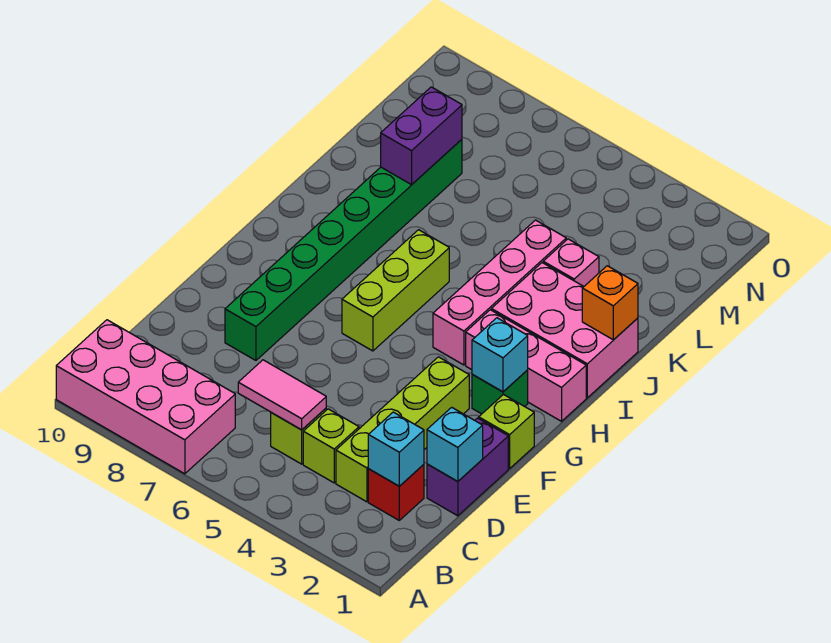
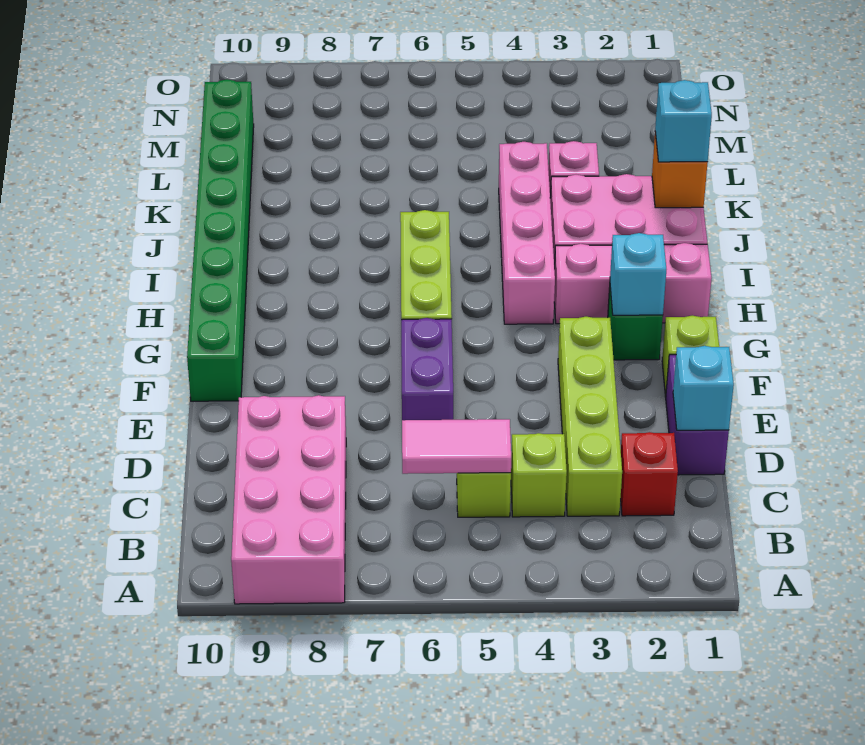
pink 2x4 brick [56,320,235,474] -> pink 2x4 brick turned to [231,395,346,604]
cyan 1x1 brick [368,412,424,486] -> cyan 1x1 brick moved to [655,80,712,162]
green 1x8 brick [225,139,462,360] -> green 1x8 brick moved to [187,79,254,401]
purple 1x2 brick [381,87,462,185] -> purple 1x2 brick moved to [401,318,453,420]

